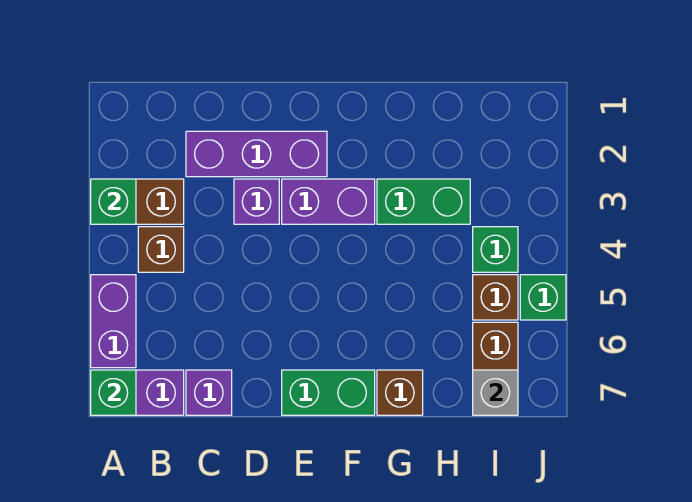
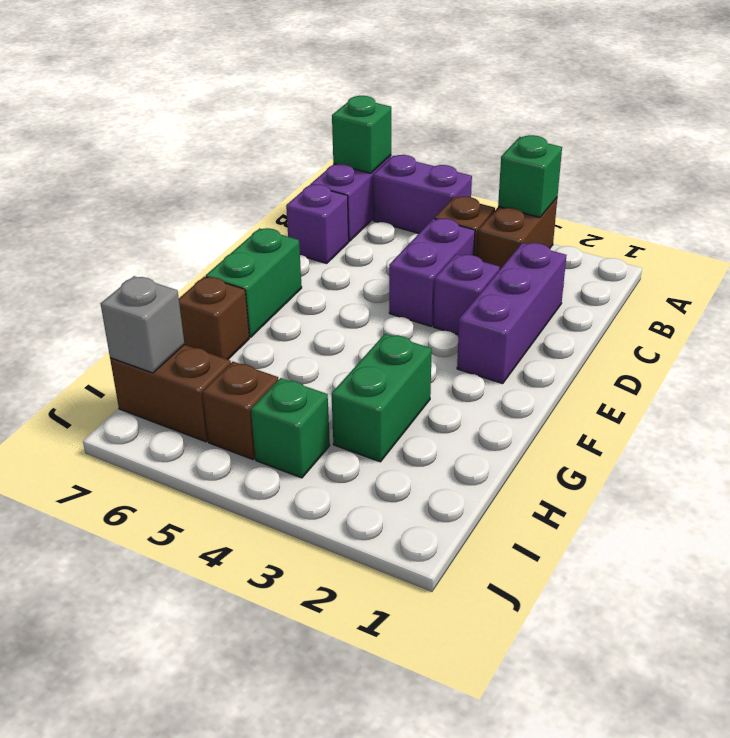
purple 1x2 brick [282,179,375,224] -> purple 1x2 brick moved to [389,219,475,326]
green 1x1 brick [520,275,566,320] -> none

